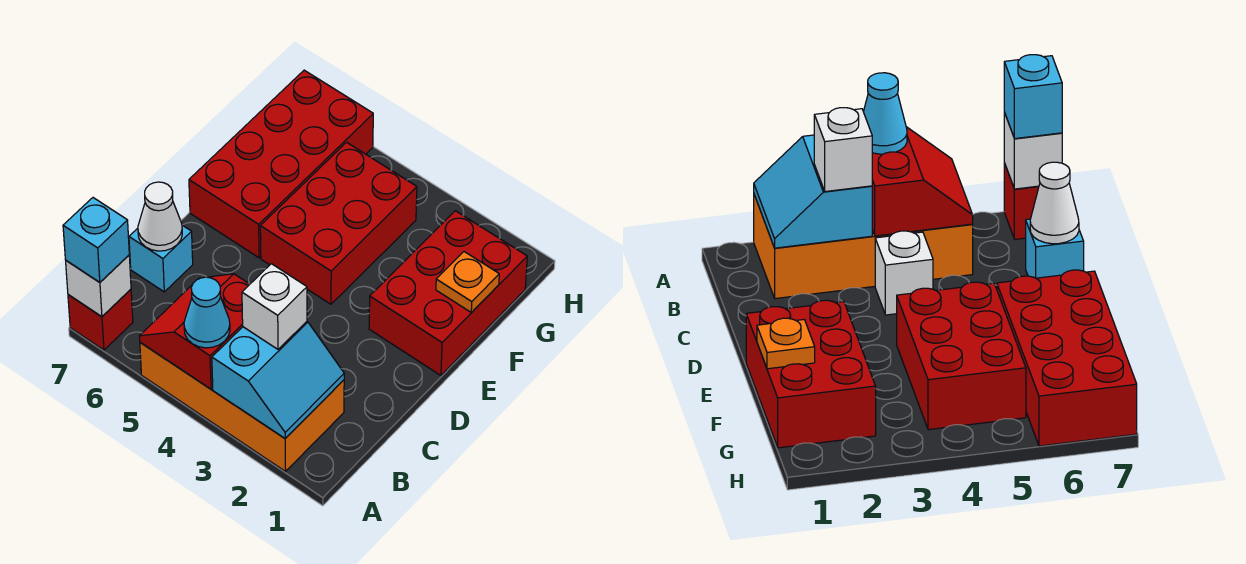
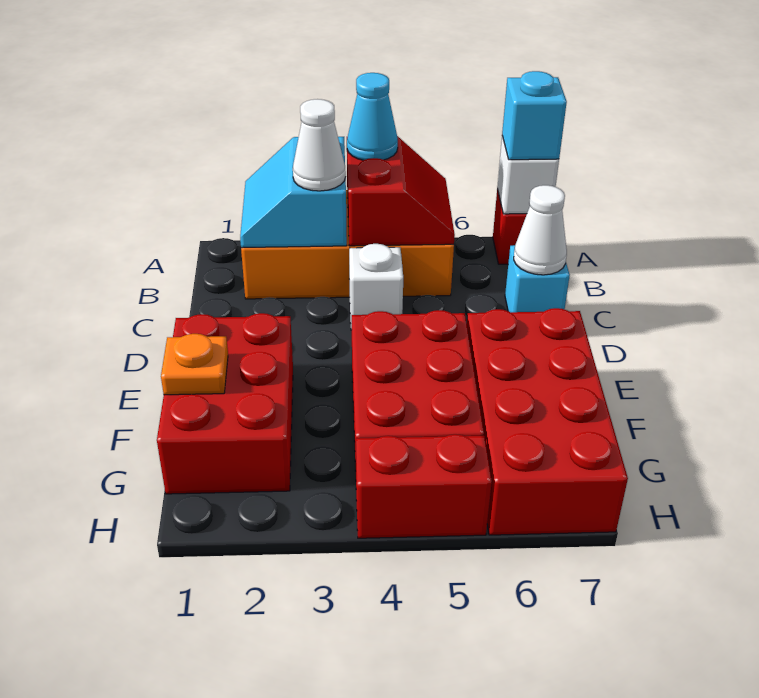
white 1x1 brick [242,264,307,349] -> white 1x1 cone [293,99,346,191]
none -> red 1x2 brick [356,434,492,538]

